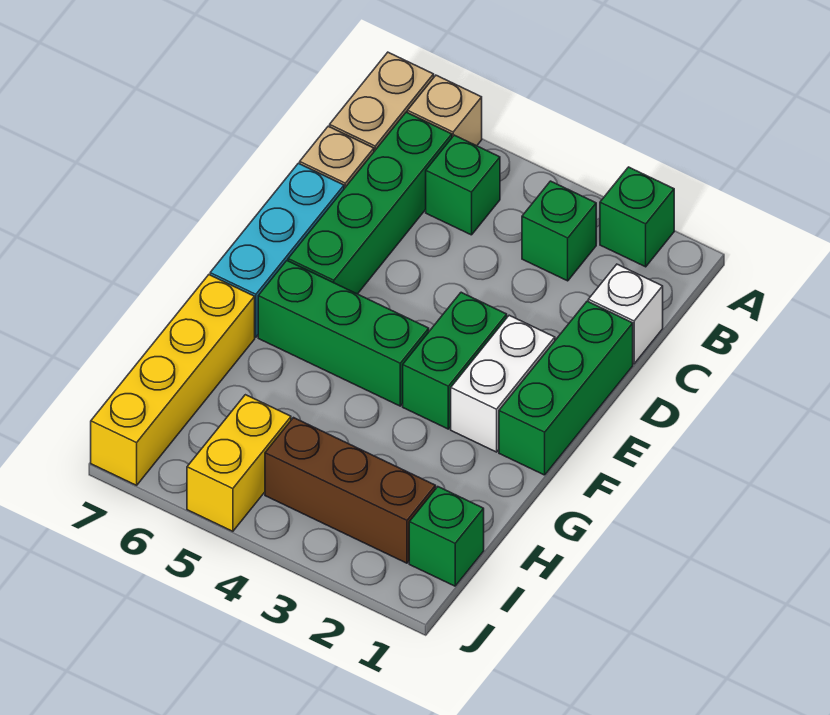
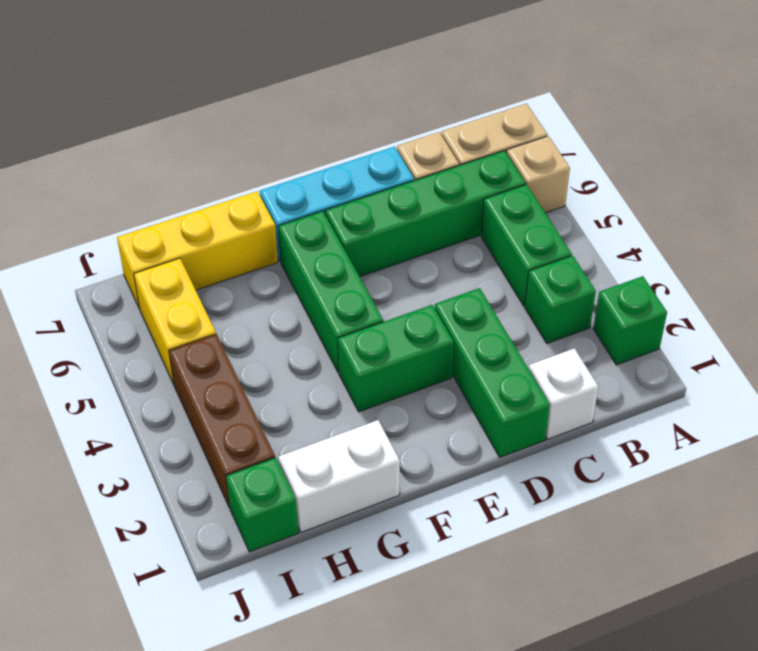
green 1x1 brick [426,135,500,235] -> green 1x2 brick [481,185,572,306]
green 1x3 brick [499,301,633,475] -> green 1x3 brick turned to [435,288,550,457]
white 1x2 brick [451,315,555,452] -> white 1x2 brick moved to [278,420,400,532]
yellow 1x4 brick [91,275,255,485] -> yellow 1x3 brick [117,191,278,309]
yellow 1x2 brick [187,395,291,531] -> yellow 1x2 brick turned to [134,258,216,384]

